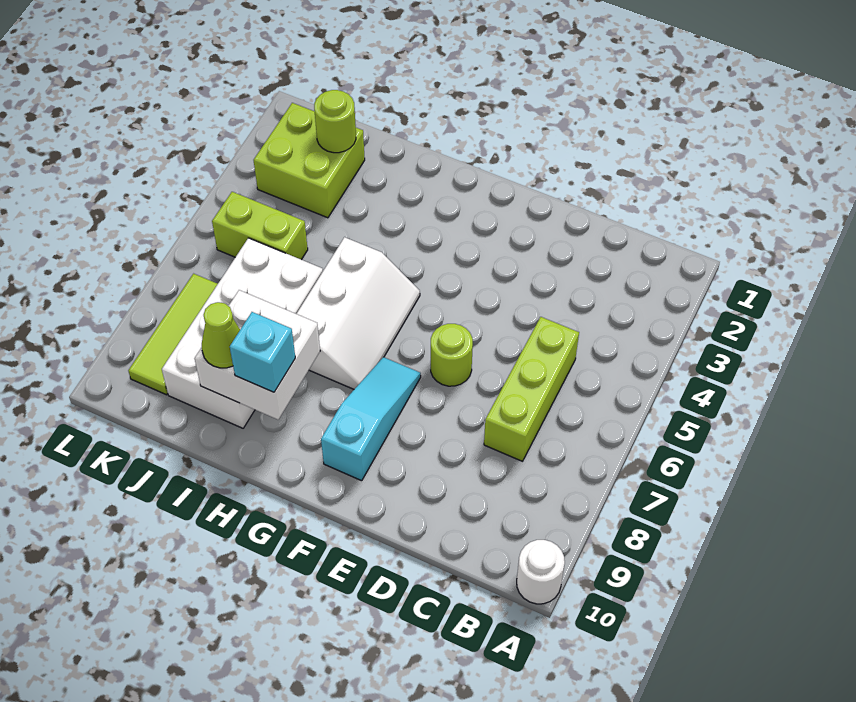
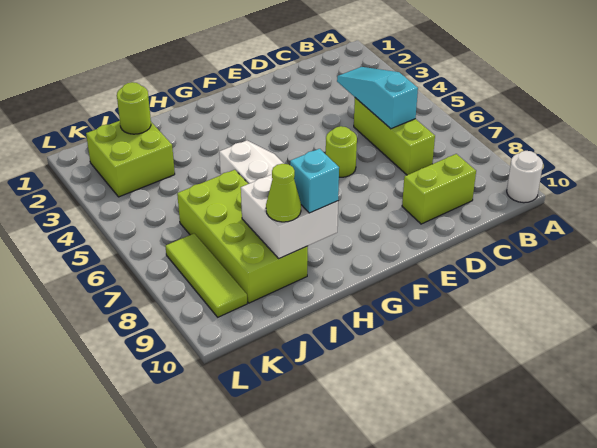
cyan 1x3 slope [321,357,421,481] -> cyan 1x3 slope moved to [337,67,418,129]
white 2x4 brick [162,238,323,428] -> lime 2x4 brick [177,170,308,303]
lime 1x2 brick [212,192,308,260] -> lime 1x2 brick moved to [402,154,476,224]

